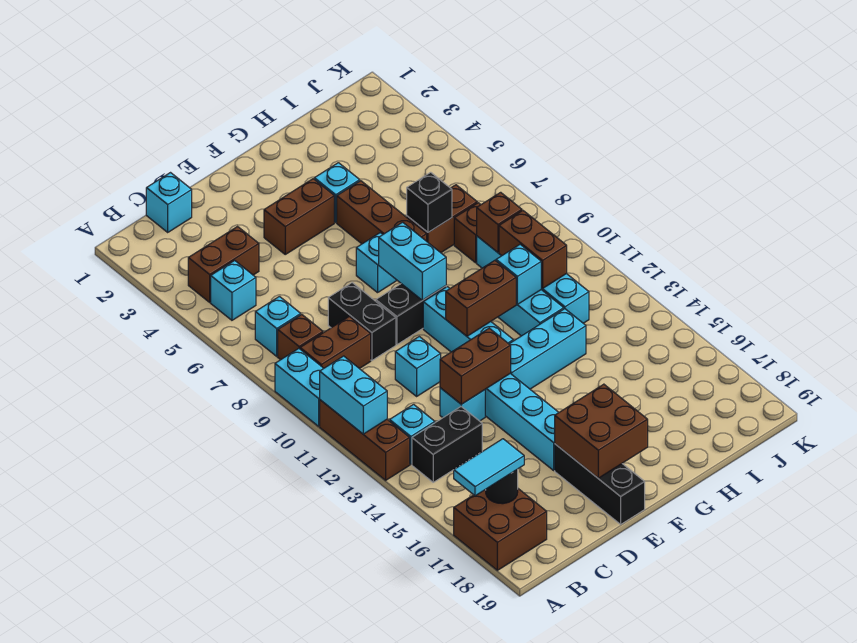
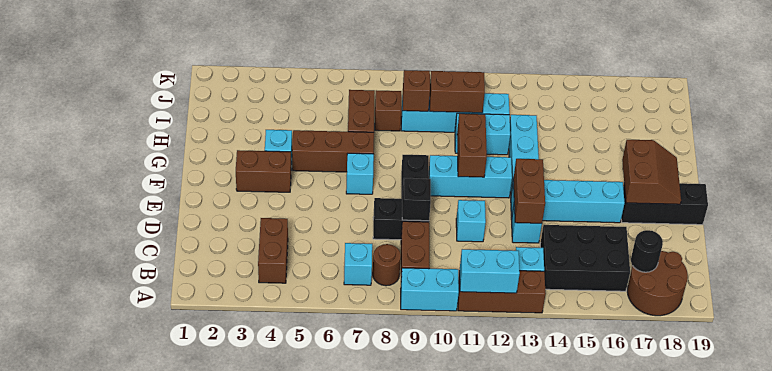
brown 2x2 brick [454,489,547,570] -> brown 2x2 round brick [627,251,688,316]
cyan 1x2 tile [454,439,524,496] -> none
cyan 1x1 brick [211,260,256,320] -> none
brown 1x1 brick [278,314,323,360] -> brown 1x1 round brick [373,244,401,286]
black 1x2 brick [412,407,482,482] -> black 2x3 brick [540,225,630,291]
cyan 1x1 brick [146,173,192,232] -> none
brown 1x2 brick [264,179,334,254] -> brown 1x2 brick turned to [236,150,291,192]
brown 2x2 brick [555,384,648,478] -> brown 2x2 slope [622,140,681,204]
cyan 1x2 brick [379,222,446,300] -> none
black 1x1 brick [407,172,452,232] -> black 1x1 brick moved to [402,178,431,221]
cyan 1x1 brick [496,245,541,304] -> none

